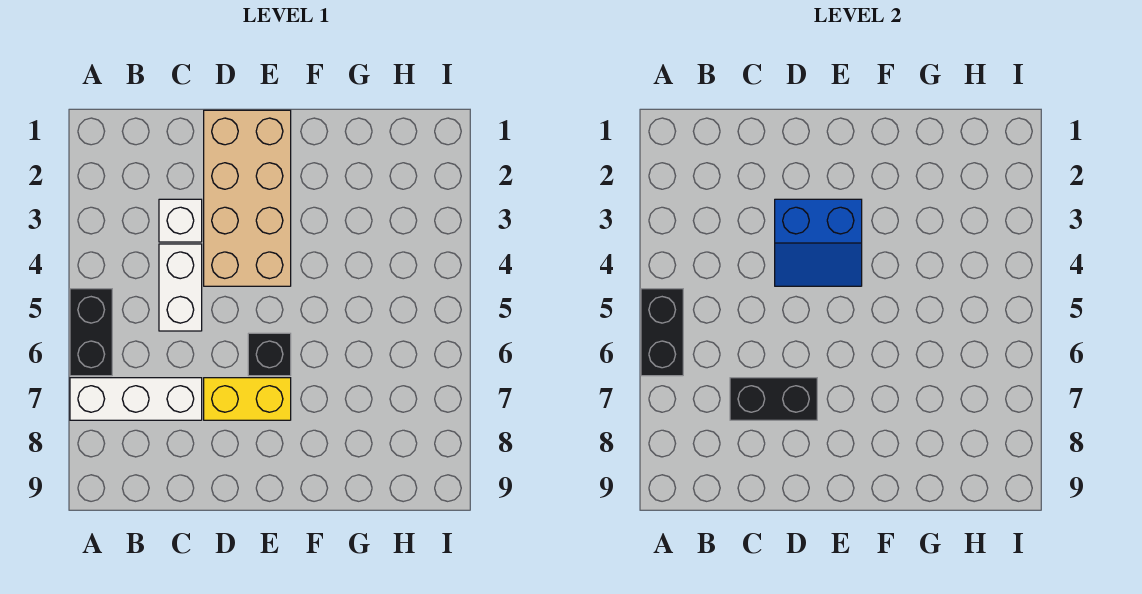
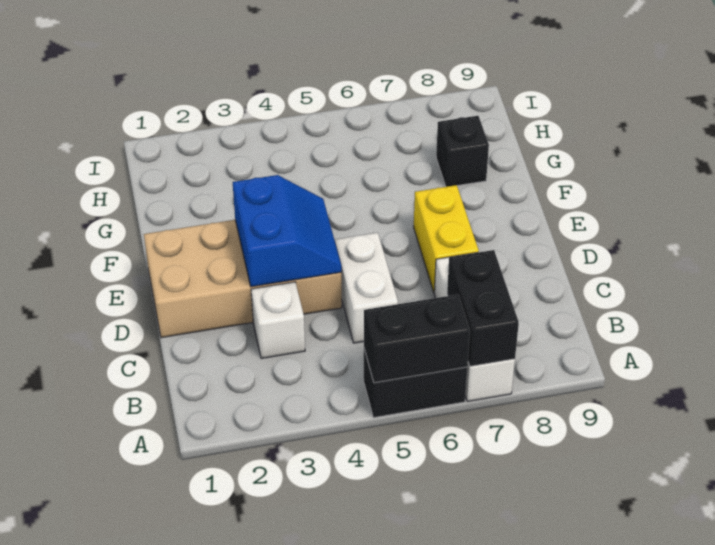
white 1x2 brick [159,244,202,331] -> white 1x2 brick turned to [335,232,398,343]
black 1x2 brick [730,378,817,420] -> black 1x2 brick moved to [447,250,519,366]
black 1x1 brick [248,333,291,376] -> black 1x1 brick moved to [436,116,489,187]

